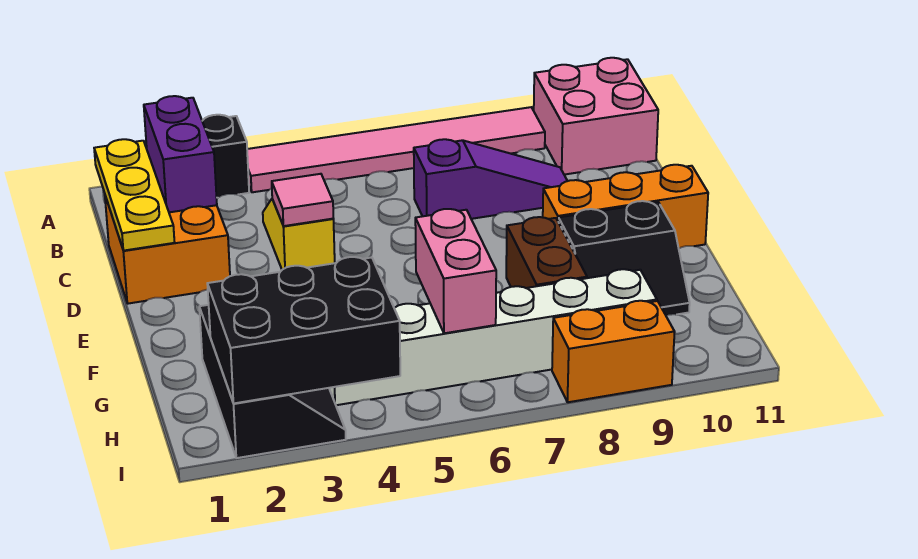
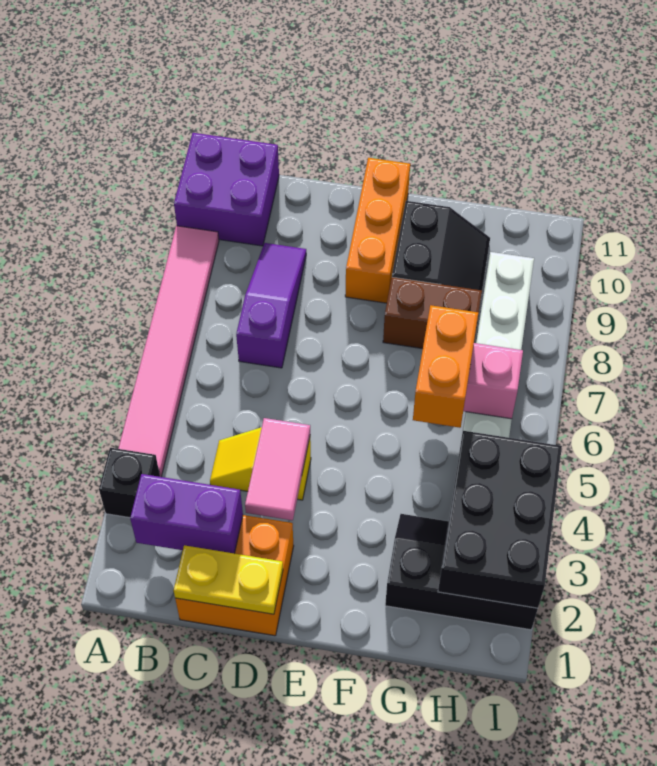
pink 2x2 brick [534,58,658,175] -> purple 2x2 brick [174,133,279,246]
yellow 1x3 plate [94,139,175,251] -> yellow 1x2 plate [174,545,283,614]
pink 1x1 tile [272,174,333,226] -> pink 1x2 tile [245,418,310,520]
orange 1x2 brick [552,301,675,402] -> orange 1x2 brick moved to [413,305,478,428]

